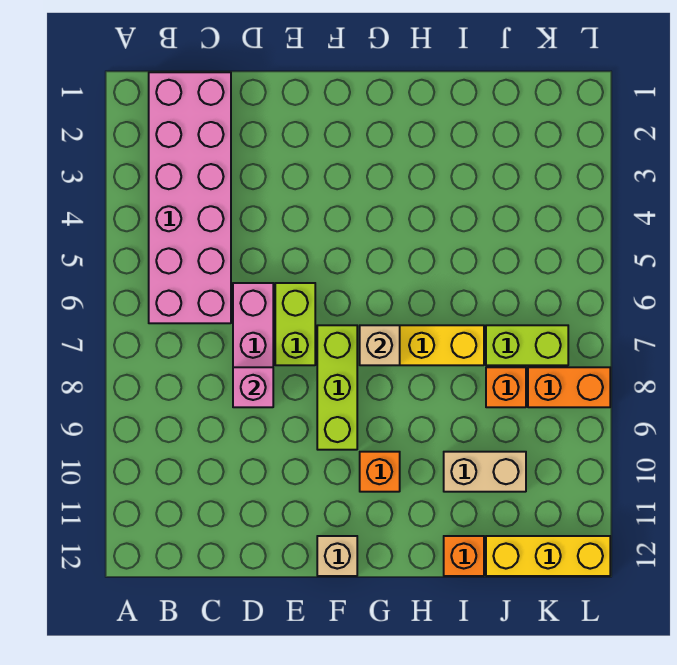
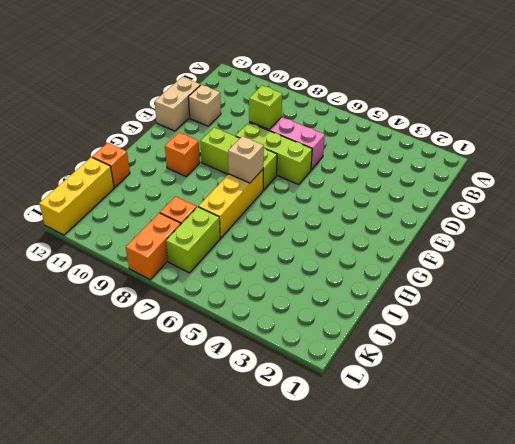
pink 2x6 brick [149,72,231,323] -> none
pink 1x1 brick [233,367,273,407] -> lime 1x1 brick [249,86,282,129]
lime 1x2 brick [275,283,315,365] -> lime 1x3 brick [236,122,312,185]
tan 1x1 brick [317,536,357,576] -> tan 1x1 brick moved to [188,85,221,126]
tan 1x2 brick [444,452,526,492] -> tan 1x2 brick moved to [155,77,200,131]

